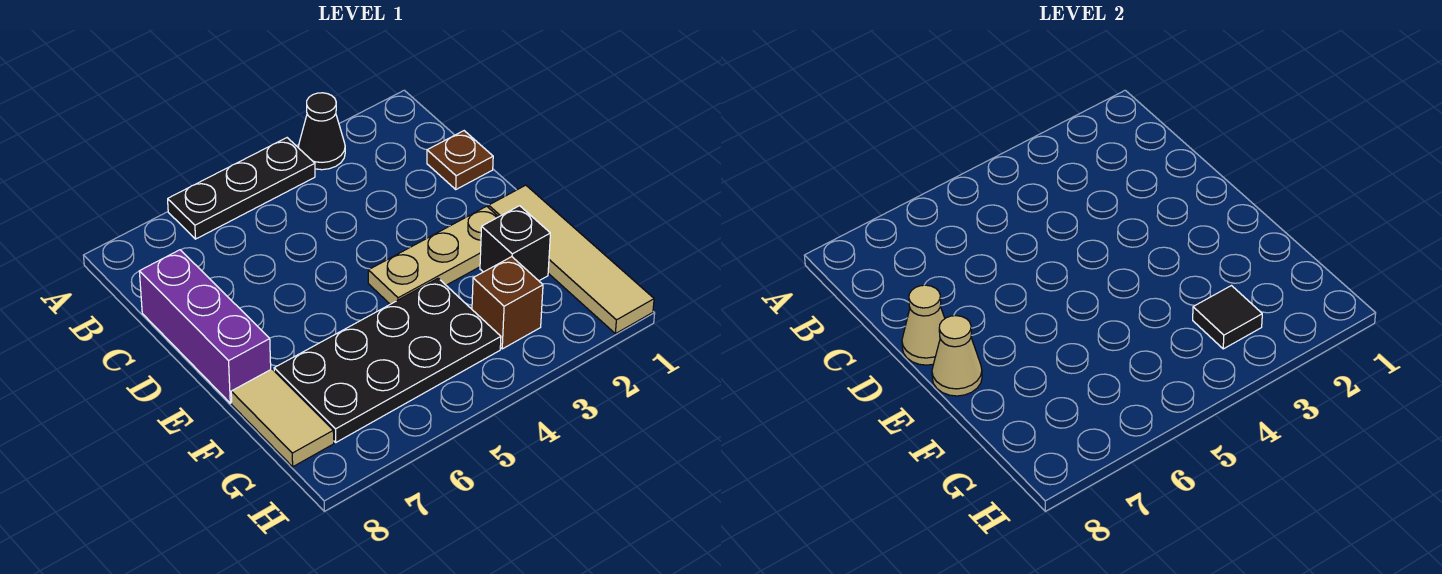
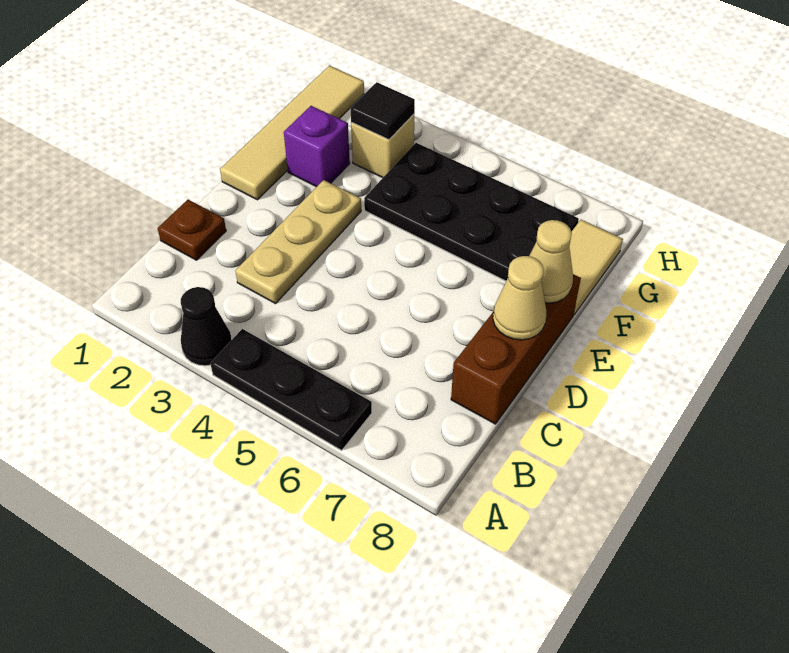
purple 1x3 brick [139,250,271,403] -> brown 1x3 brick [451,274,581,424]
tan 1x3 plate [368,206,498,304] -> tan 1x3 plate turned to [236,180,361,304]
black 1x1 brick [480,206,550,281] -> purple 1x1 brick [284,106,350,187]
brown 1x1 brick [472,257,543,349] -> tan 1x1 brick [351,114,414,178]

